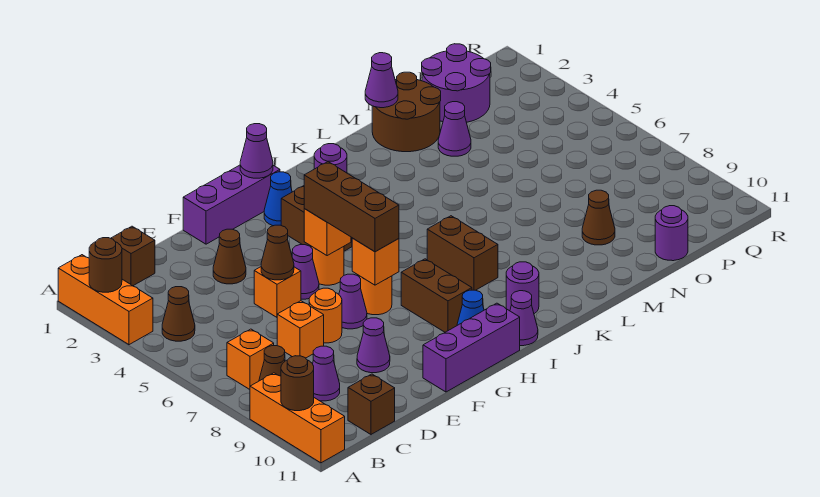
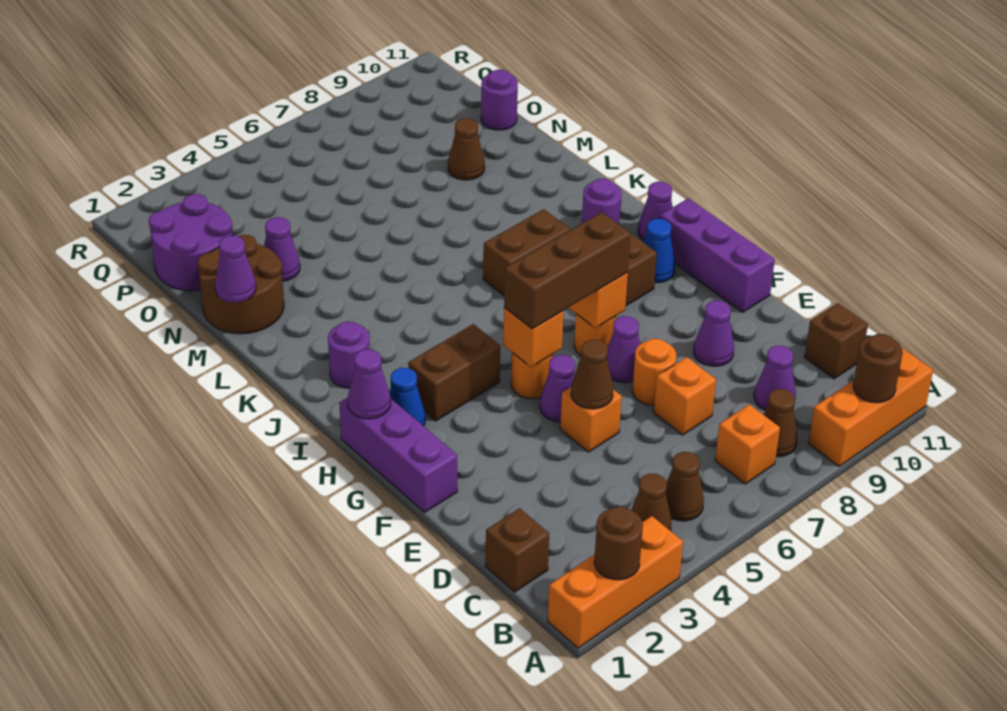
brown 1x1 cone [213,229,246,284] -> brown 1x1 cone moved to [666,452,704,521]

